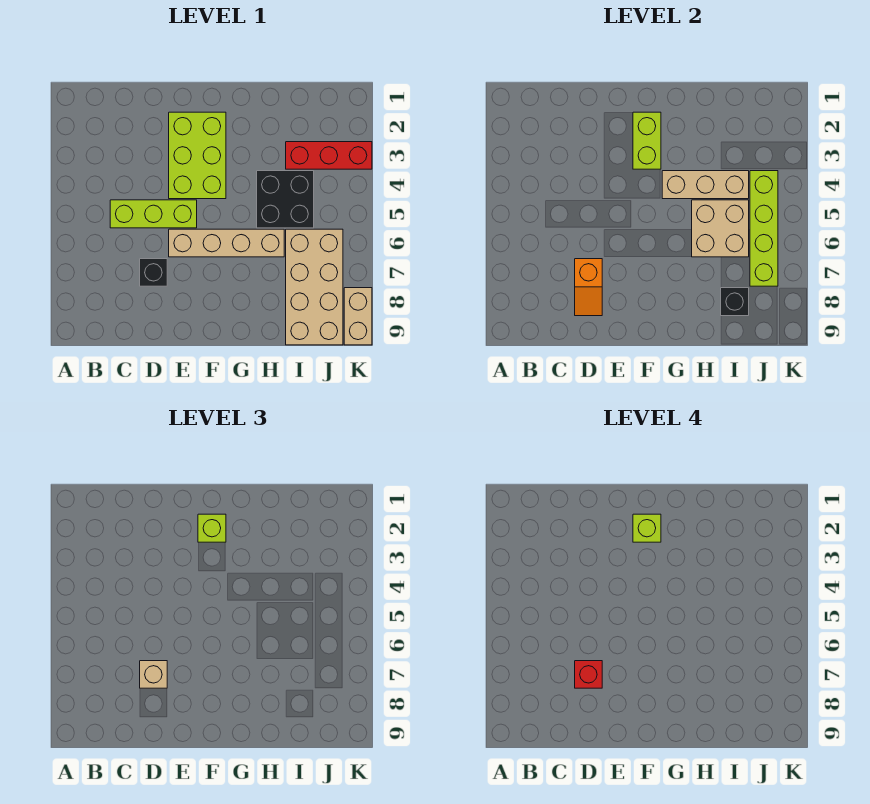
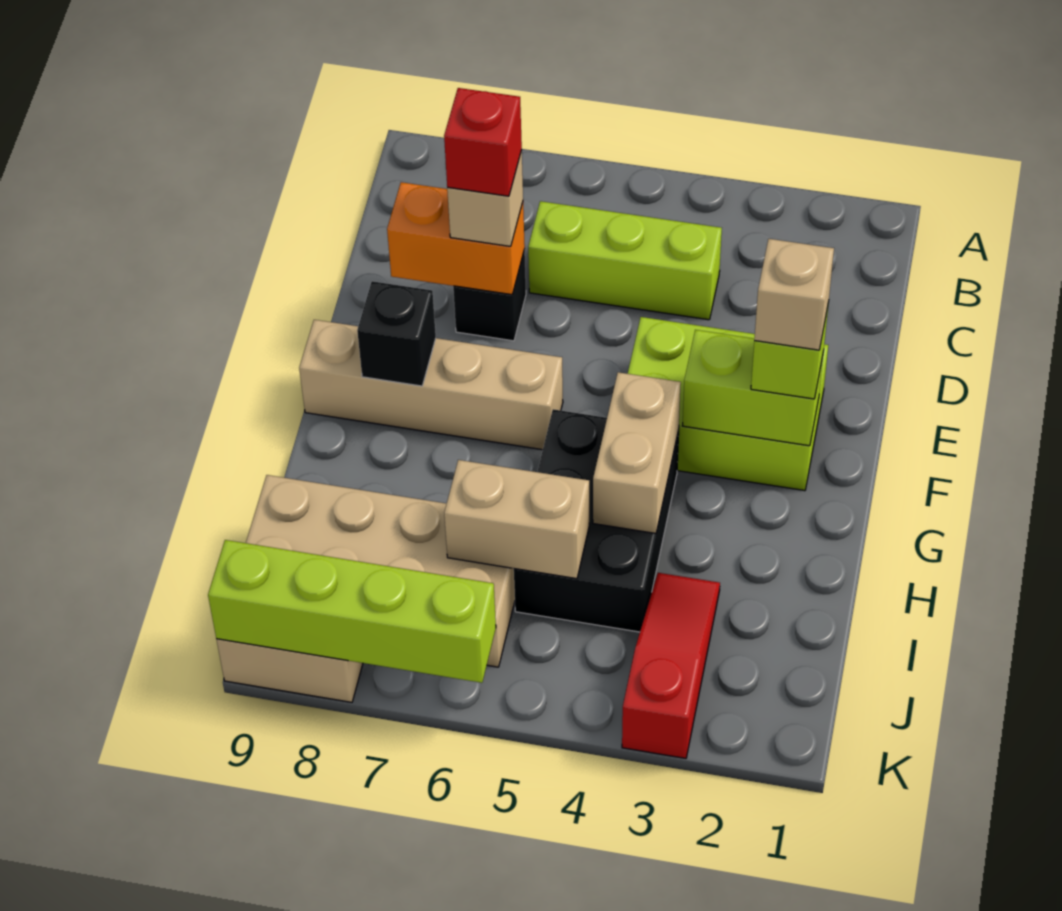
lime 1x3 brick [110,200,197,228] -> lime 1x3 brick turned to [528,201,722,320]
orange 1x2 slope [575,259,602,316] -> orange 1x2 brick [387,182,525,295]
tan 1x4 brick [169,229,284,257] -> tan 1x4 brick turned to [299,320,563,450]
lime 1x1 brick [633,514,661,542] -> tan 1x1 brick [754,239,834,350]
tan 1x3 brick [662,171,749,199] -> tan 1x2 brick [593,372,681,533]
black 2x2 brick [257,171,314,228] -> black 2x3 brick [514,409,679,632]
tan 2x2 brick [692,200,749,257] -> tan 1x2 brick [444,460,589,579]
red 1x3 brick [286,142,372,169] -> red 1x3 slope [622,573,720,758]
black 1x1 brick [721,288,749,316] -> black 1x1 brick moved to [357,281,436,386]
lime 1x4 brick [750,171,778,286] -> lime 1x4 brick moved to [208,540,496,683]

